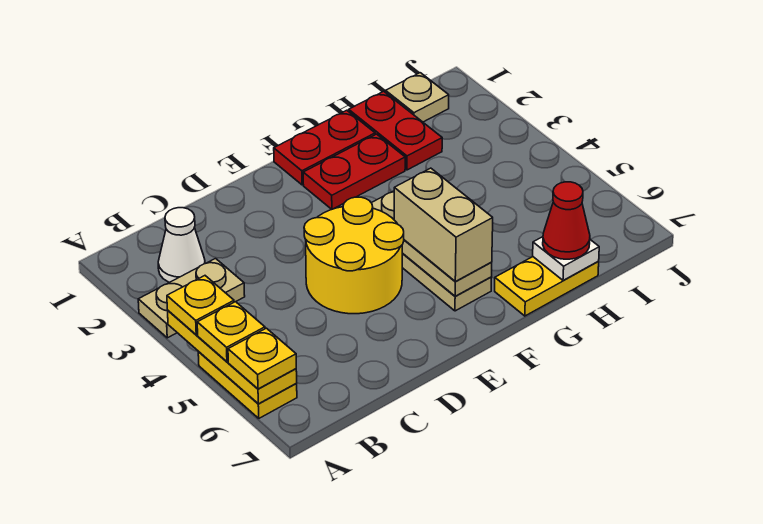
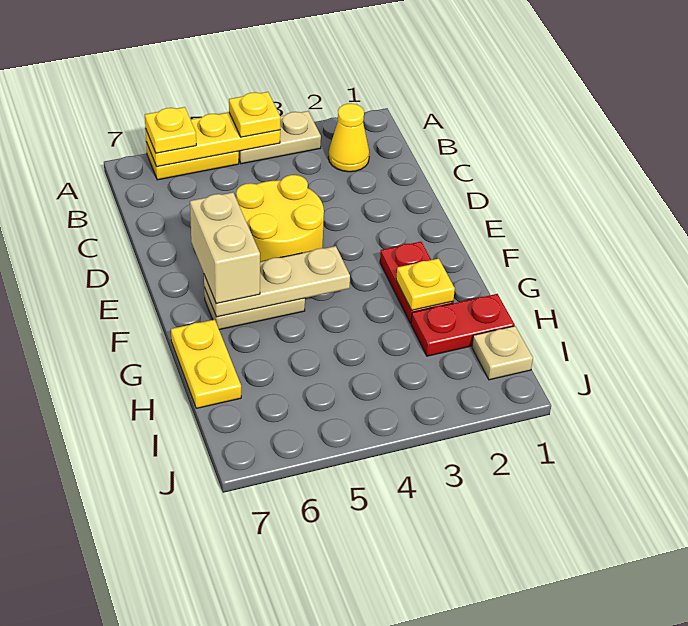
tan 1x2 plate [138,259,245,338] -> tan 1x2 plate turned to [239,111,321,164]
yellow 1x1 plate [197,302,265,362] -> yellow 1x1 plate moved to [396,259,455,310]
white 1x1 cone [158,208,205,282] -> yellow 1x1 cone [328,103,369,172]
red 1x2 plate [274,110,375,185] -> none
tan 1x2 brick [394,168,493,281] -> tan 1x2 brick turned to [190,192,260,304]
white 1x1 plate [533,237,599,280] -> none
red 1x1 cone [543,182,590,259] -> none

